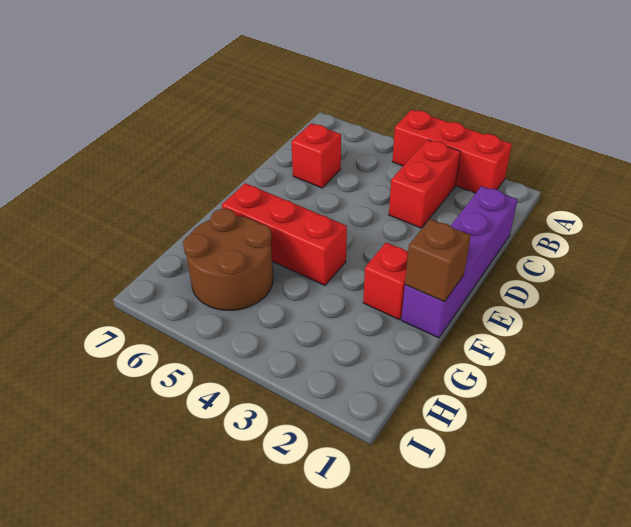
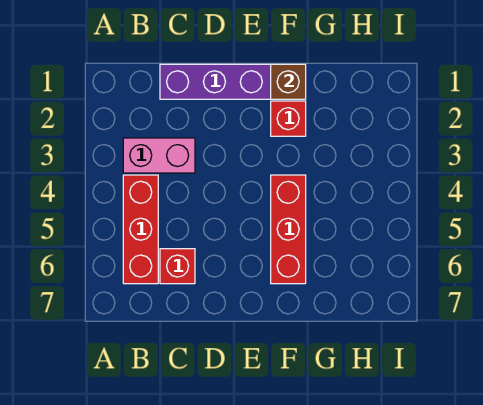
red 1x3 brick [392,110,512,193] -> red 1x3 brick moved to [123,175,158,284]
red 1x2 brick [389,140,460,228] -> pink 1x2 brick [123,138,195,173]
brown 2x2 round brick [183,209,273,310] -> none

